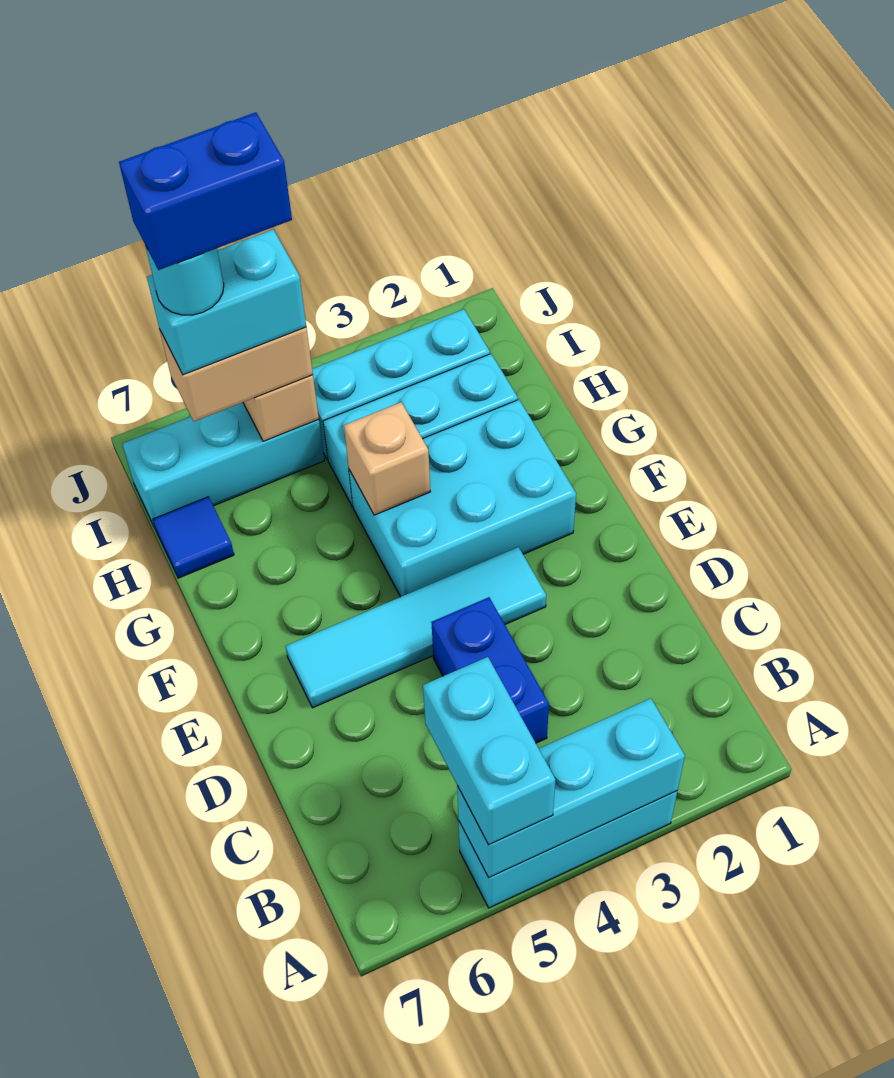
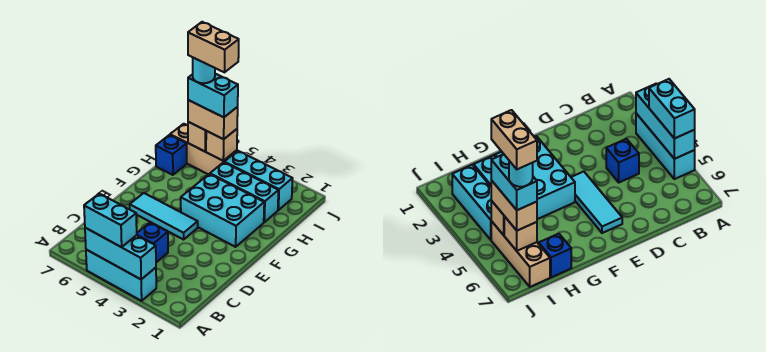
cyan 1x2 brick [423,657,555,845] -> cyan 1x2 brick turned to [84,193,137,247]
blue 1x2 brick [431,597,549,743] -> blue 1x1 brick [137,222,168,262]
cyan 1x4 tile [286,547,546,708] -> cyan 1x3 tile [130,193,198,240]
tan 1x1 brick [344,402,430,515] -> tan 1x1 brick moved to [188,122,206,151]
blue 1x1 tile [153,497,234,578] -> blue 1x1 brick [156,135,187,175]
cyan 1x3 brick [122,402,324,527] -> tan 1x3 brick [170,124,237,174]
blue 1x2 brick [119,112,292,270] -> tan 1x2 brick [188,22,239,72]

